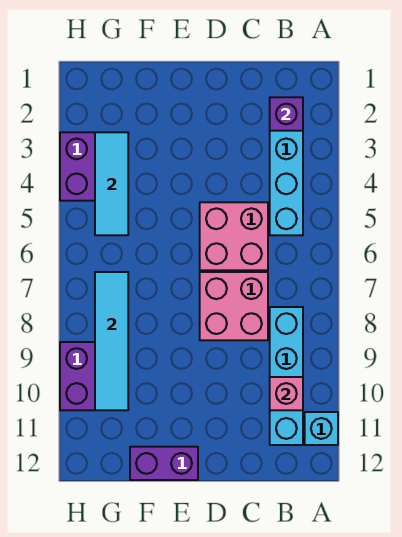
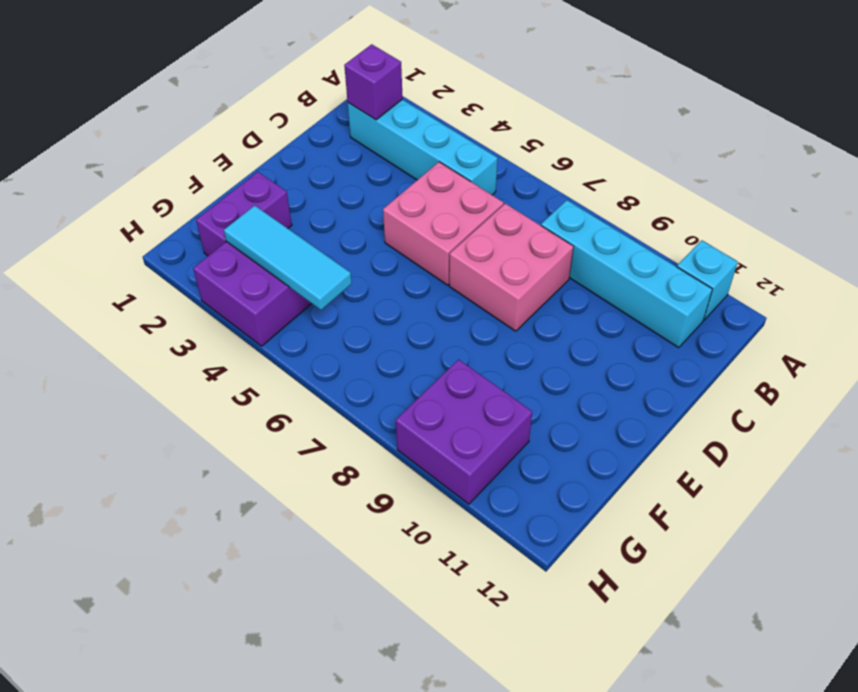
pink 1x1 brick [270,377,303,410] -> none
purple 1x2 brick [130,447,198,480] -> purple 1x2 brick moved to [196,172,292,256]
cyan 1x4 tile [95,272,128,410] -> none

